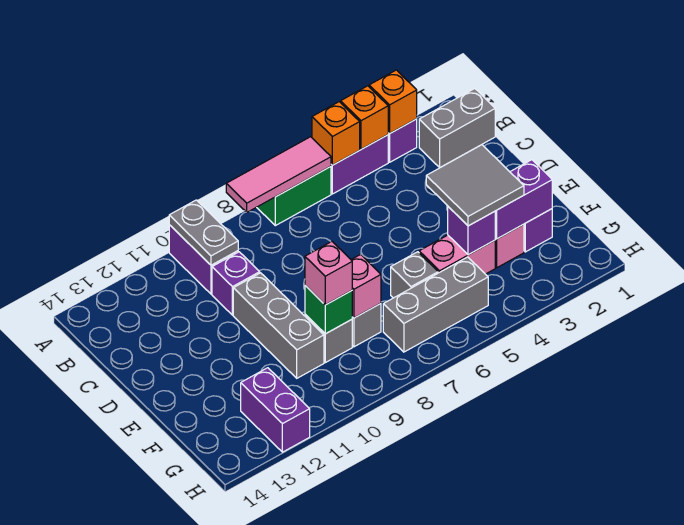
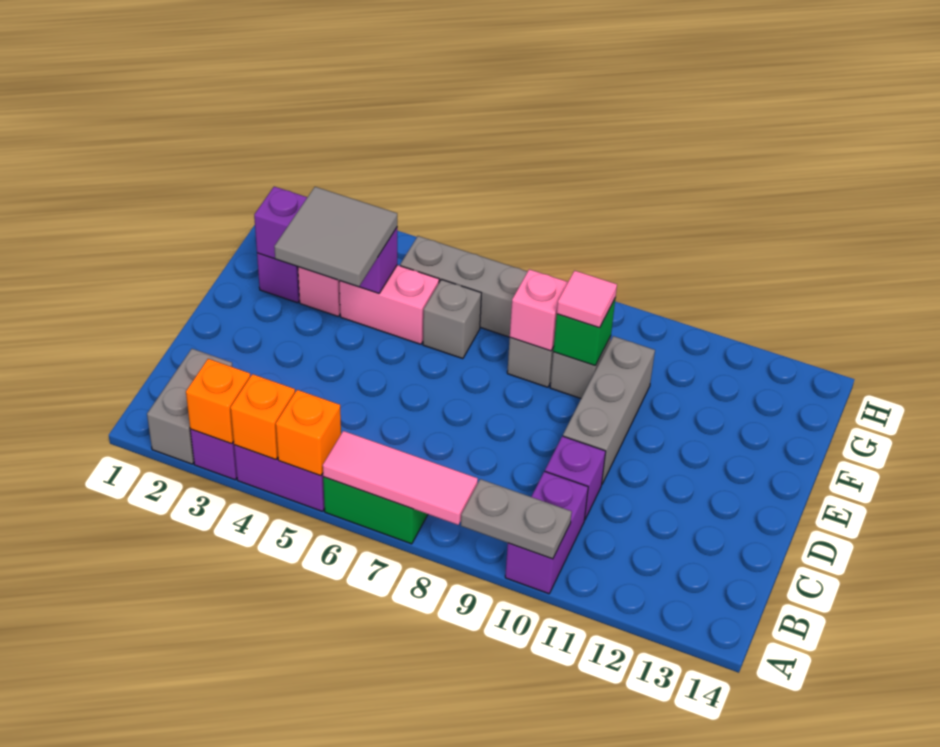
grey 1x2 plate [169,200,238,265] -> grey 1x2 plate turned to [461,479,572,559]
grey 1x2 brick [419,89,495,167] -> grey 1x2 brick turned to [147,349,232,464]
pink 1x1 brick [305,242,352,305] -> pink 1x1 tile [557,271,617,328]
purple 1x2 brick [241,368,310,452] -> none

